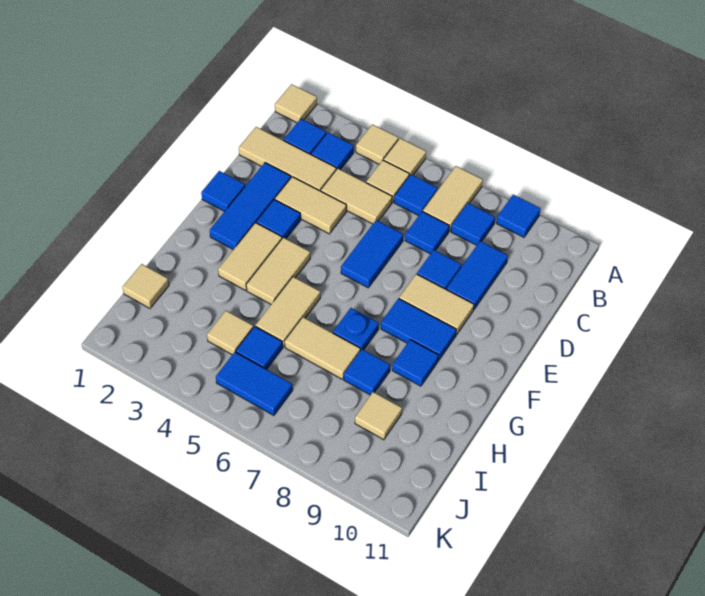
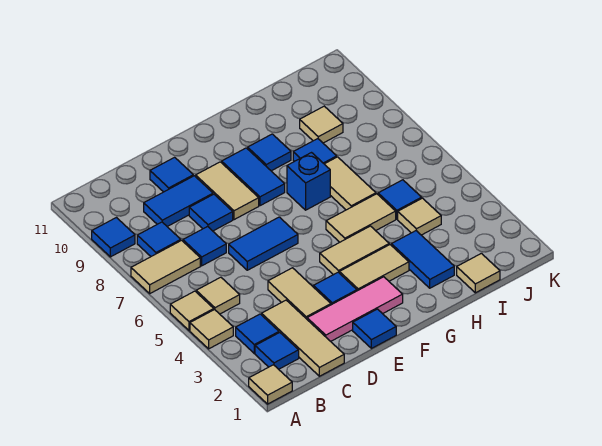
blue 1x1 tile [394,174,438,216] -> blue 1x1 tile moved to [150,157,193,192]
tan 1x2 tile [321,168,392,224] -> none
blue 1x3 tile [210,163,291,250] -> pink 1x3 tile [307,277,403,341]
blue 1x1 plate [333,308,379,350] -> blue 1x1 brick [287,153,330,210]
blue 1x2 tile [216,352,293,416] -> blue 1x2 tile moved to [391,231,454,288]

